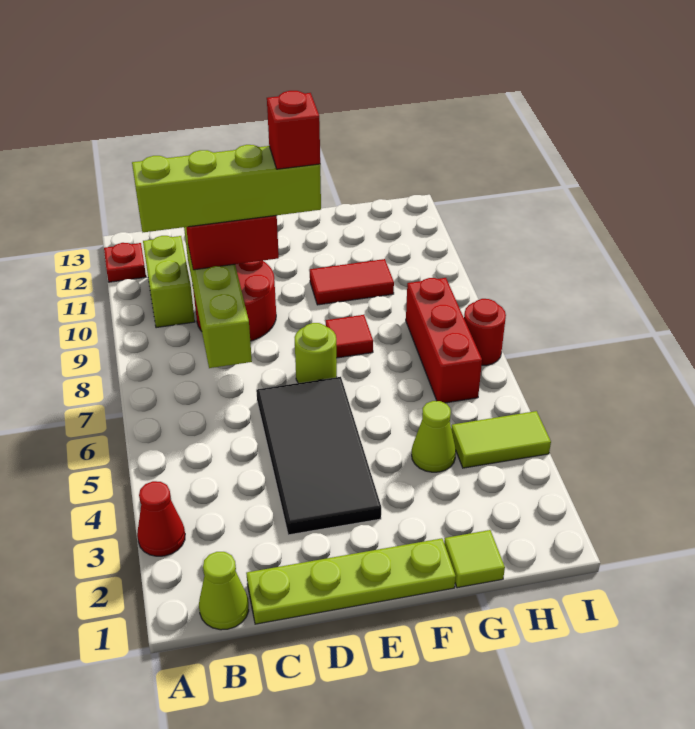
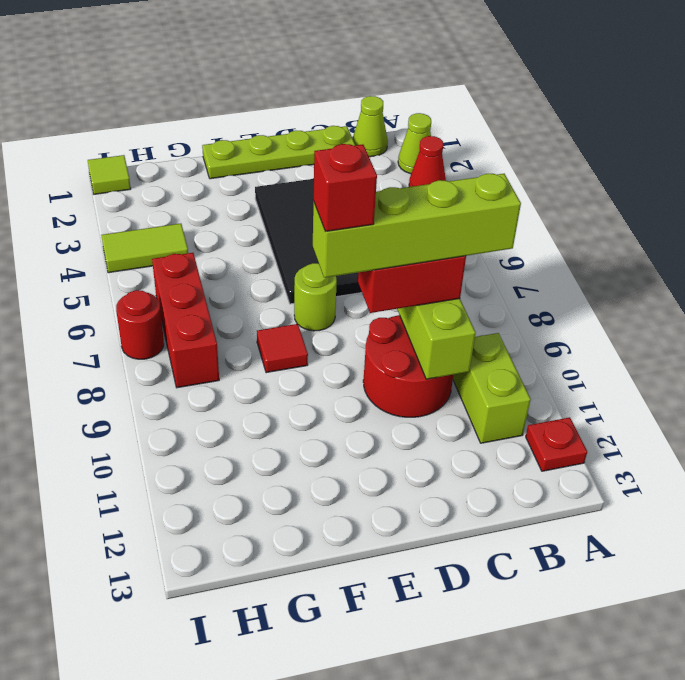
red 1x2 tile [310,259,394,305] -> none
lime 1x1 tile [444,530,505,588] -> lime 1x1 tile moved to [88,155,131,194]
lime 1x1 cone [412,401,456,472] -> lime 1x1 cone moved to [398,113,431,174]

